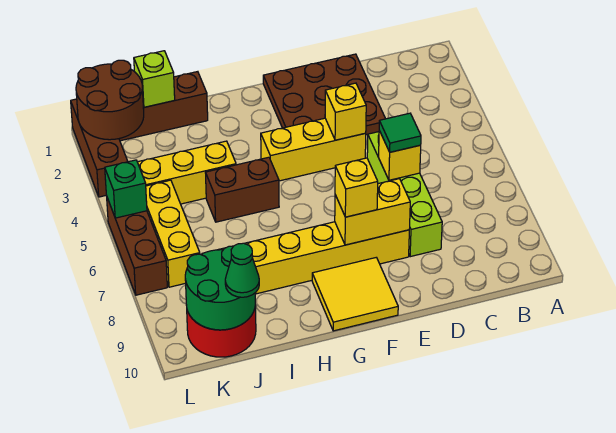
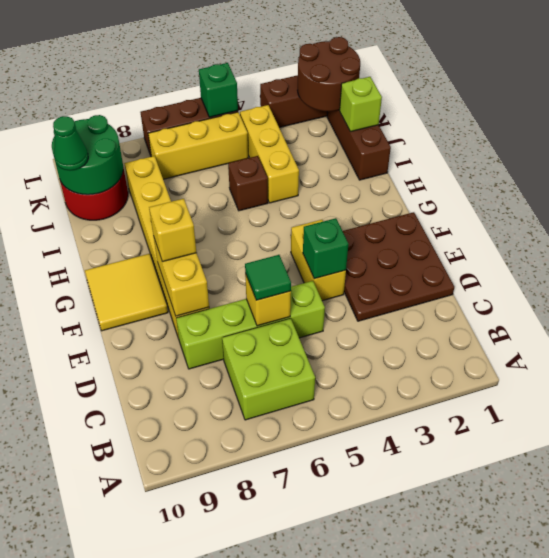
none -> lime 2x2 brick [222,318,315,420]
yellow 1x3 brick [261,118,366,181] -> yellow 1x2 brick [291,220,346,301]
yellow 1x1 brick [325,83,366,140] -> green 1x1 brick [303,218,348,279]
brown 1x2 brick [205,157,279,222] -> brown 1x1 brick [228,156,268,211]

